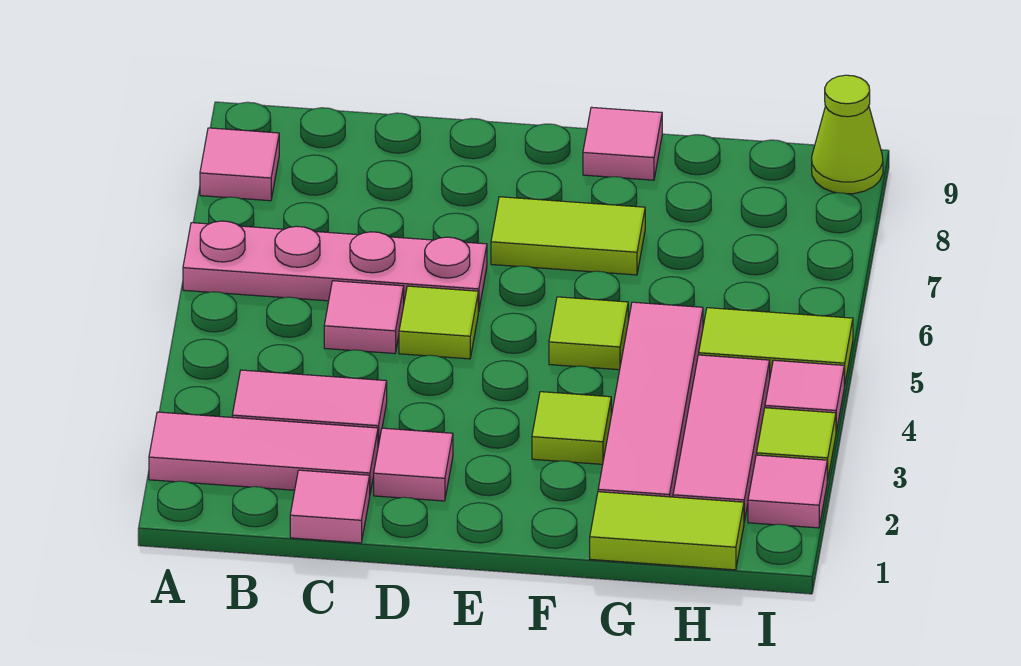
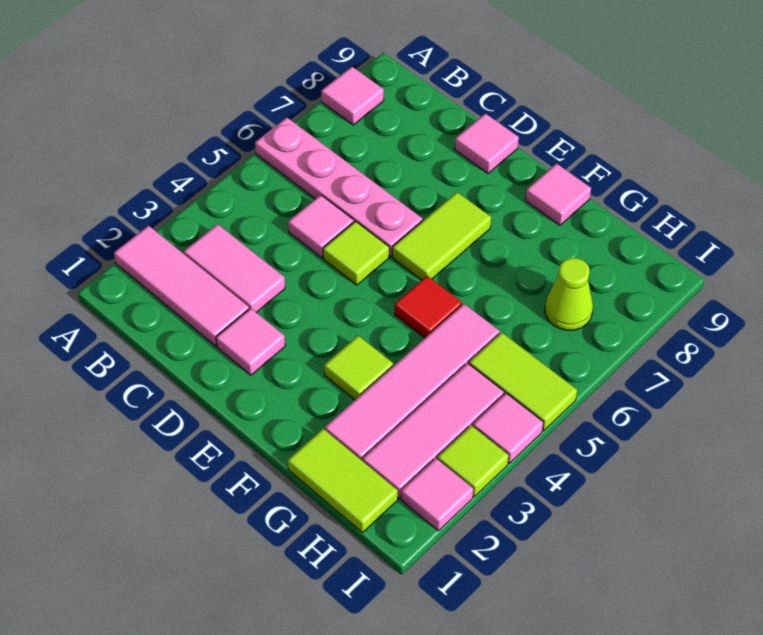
pink 1x1 tile [290,470,370,543] -> pink 1x1 tile moved to [455,113,519,173]
lime 1x2 tile [491,197,645,275] -> lime 1x2 tile turned to [392,192,491,280]
lime 1x1 tile [549,297,628,370] -> red 1x1 tile [394,276,462,338]
lime 1x1 cone [812,75,883,194] -> lime 1x1 cone moved to [545,258,593,330]

